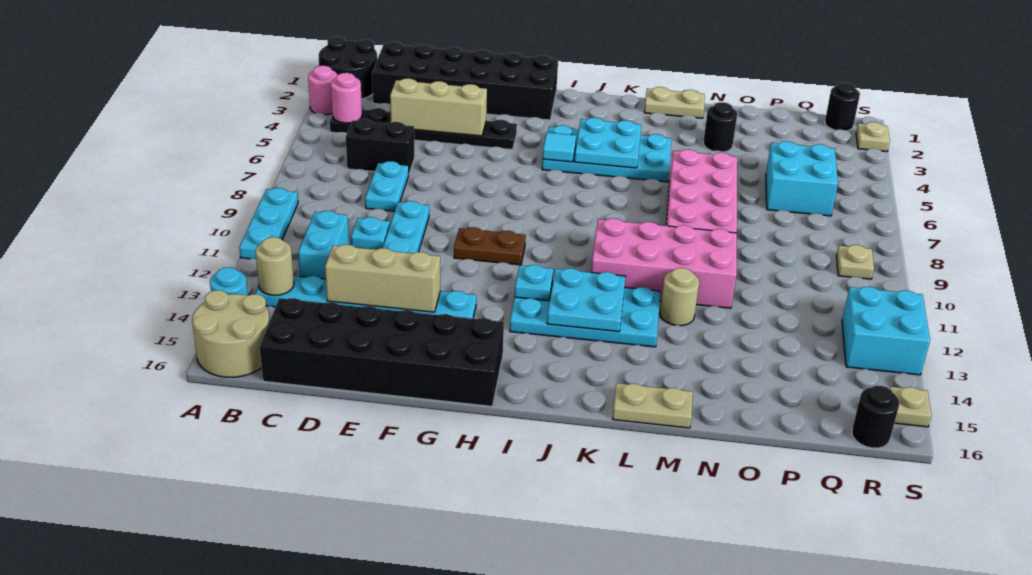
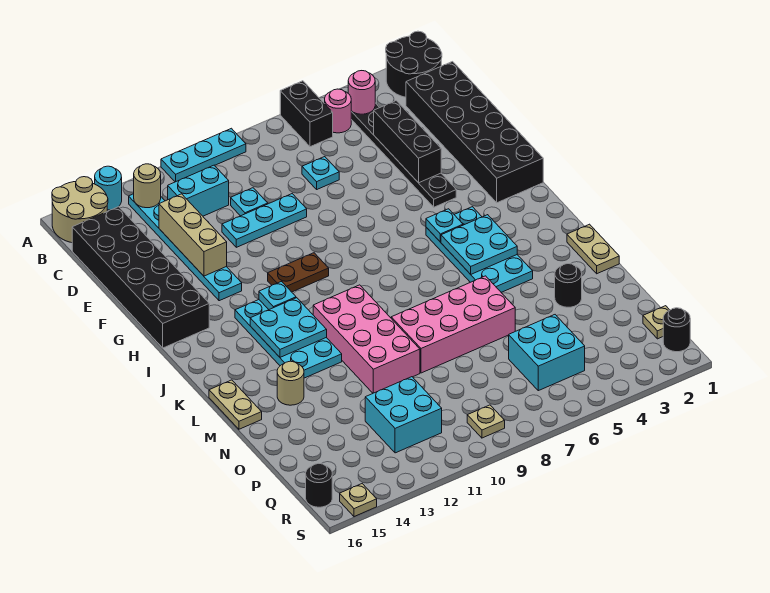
pink 1x1 round brick [308,66,337,115] -> pink 1x1 round brick moved to [325,89,351,133]
black 1x2 brick [346,119,414,173] -> black 1x2 brick moved to [280,81,333,147]
tan 1x3 brick [390,78,487,136] -> black 1x3 brick [374,101,441,183]
cyan 1x2 plate [365,161,409,211] -> cyan 1x1 plate [302,157,339,189]
brown 1x2 plate [454,227,526,265] -> brown 1x2 plate turned to [268,253,329,292]
cyan 1x1 tile [543,133,576,162] -> cyan 1x1 plate [426,209,463,242]
tan 1x1 round brick [660,268,699,326] -> tan 1x1 round brick moved to [277,361,304,405]
cyan 2x2 brick [842,287,930,375] -> cyan 2x2 brick moved to [365,377,442,453]
tan 1x1 plate [856,122,890,152] -> tan 1x1 plate moved to [643,306,669,339]

